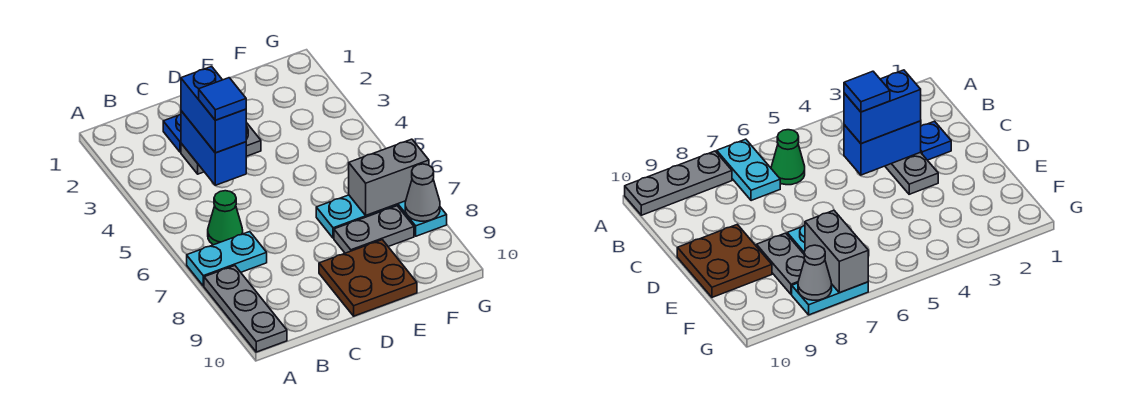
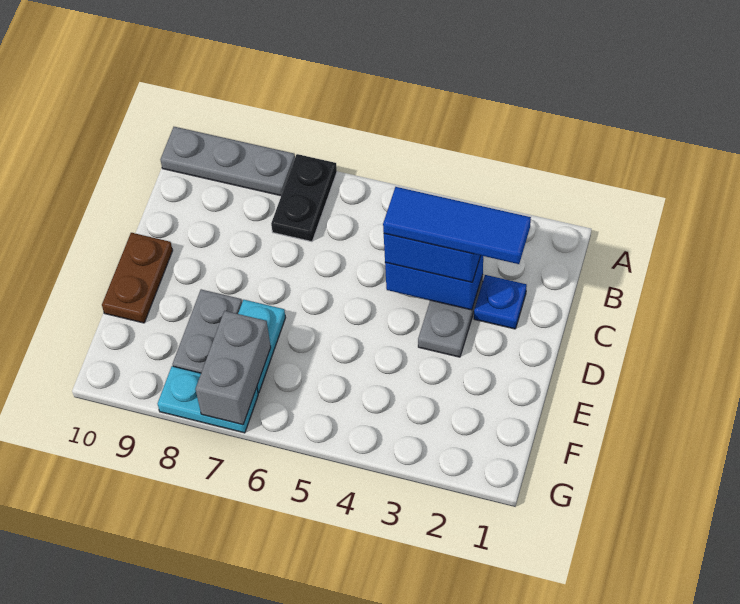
cyan 1x2 plate [187,232,267,286] -> black 1x2 plate [271,154,337,242]
green 1x1 cone [208,191,243,245] -> none
blue 1x1 tile [199,78,246,120] -> blue 1x3 tile [383,187,531,264]
brown 2x2 plate [319,240,417,316] -> brown 1x2 plate [102,233,173,323]
grey 1x1 cone [405,164,440,221] -> none

